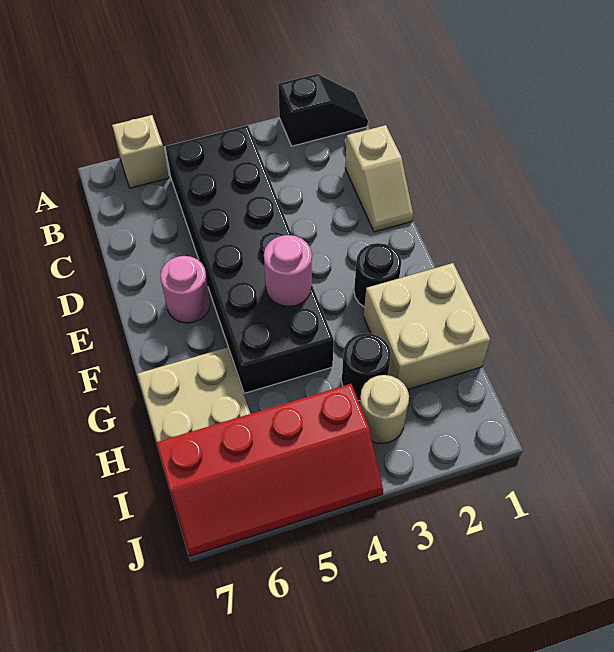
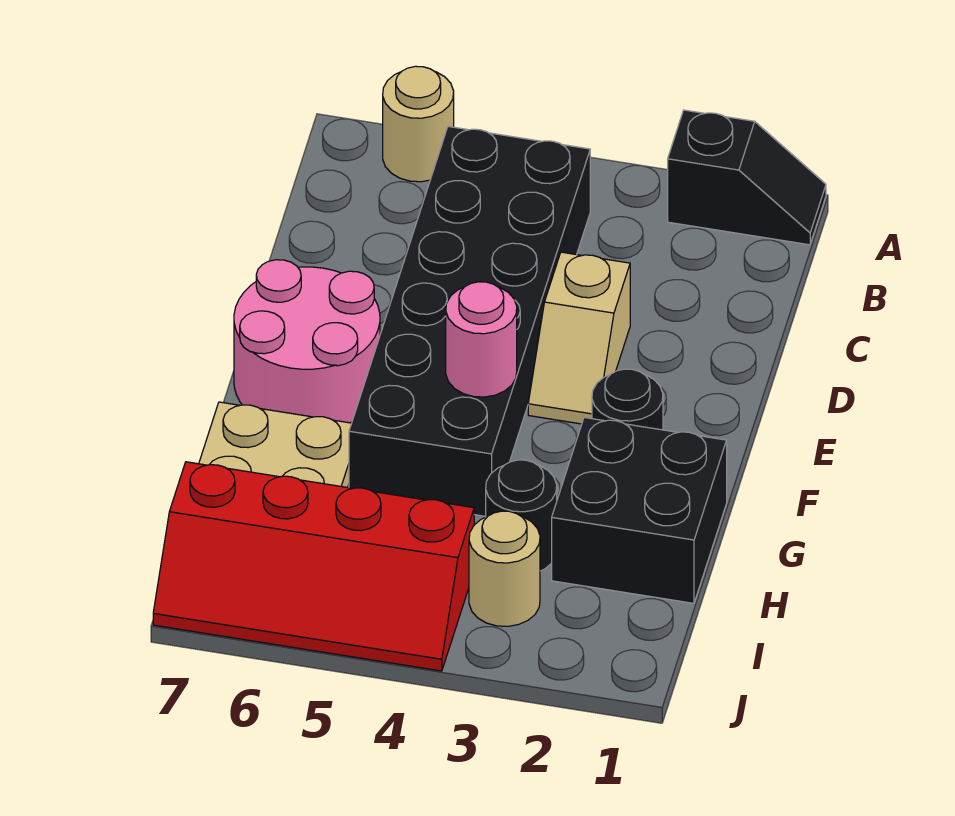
tan 1x1 brick [112,115,169,188] -> tan 1x1 round brick [383,66,454,182]
tan 1x2 slope [345,125,413,232] -> tan 1x2 slope moved to [528,252,630,424]
pink 1x1 round brick [160,256,210,323] -> pink 2x2 round brick [234,260,380,423]
tan 2x2 brick [364,263,490,389] -> black 2x2 brick [552,417,727,603]

